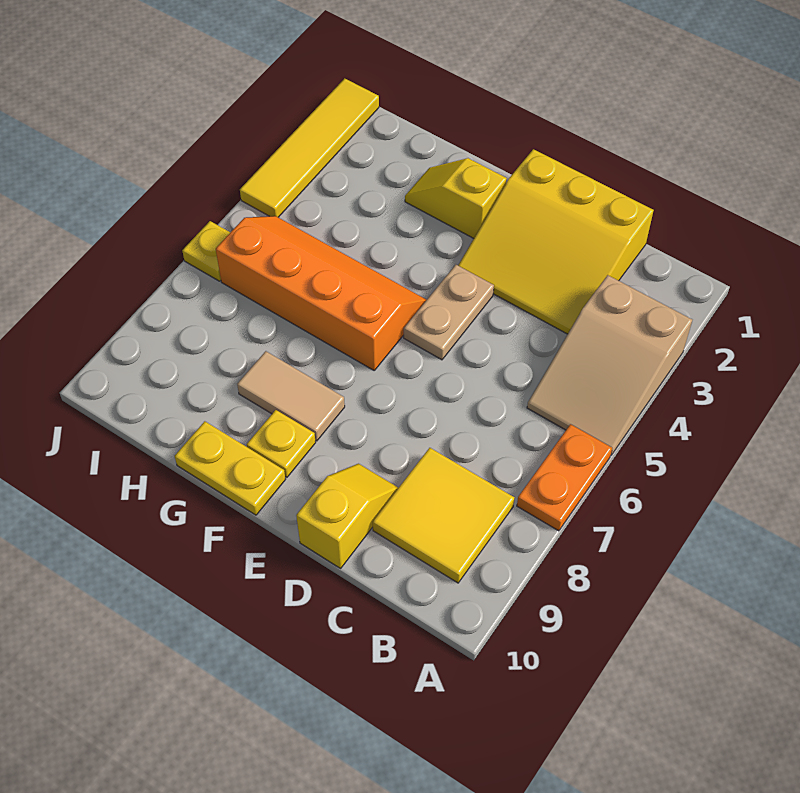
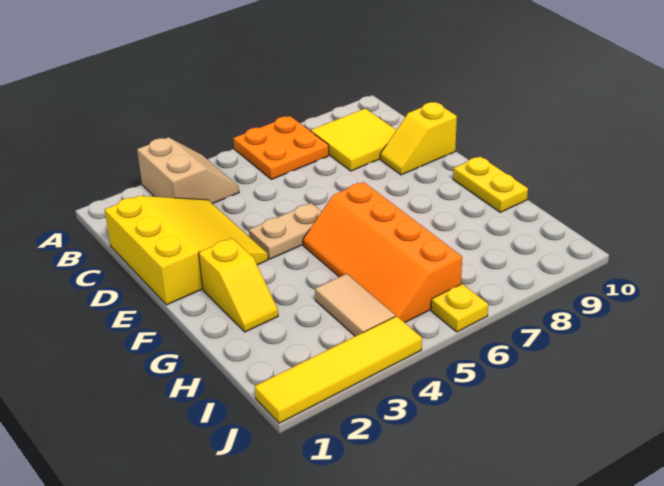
tan 2x3 slope [527,275,692,455] -> tan 2x2 slope [137,137,239,204]
orange 1x2 plate [517,424,612,531] -> orange 2x2 plate [233,116,329,179]
tan 1x2 tile [237,351,345,441] -> tan 1x2 tile moved to [315,274,395,336]
yellow 1x1 plate [247,410,316,477] -> none

